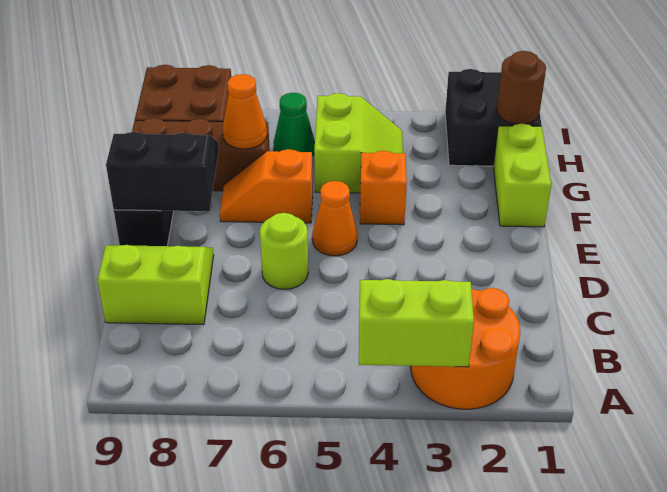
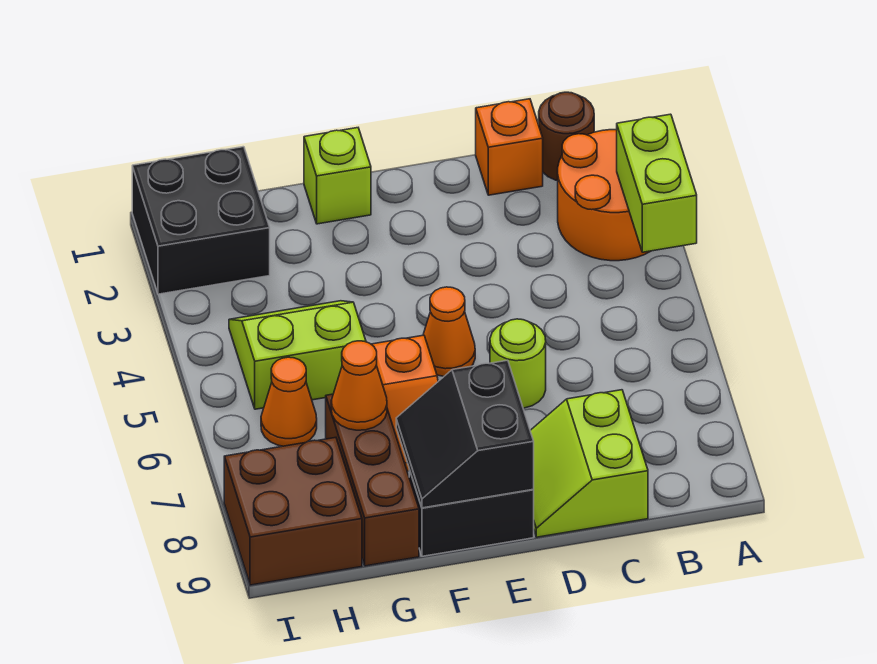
lime 1x2 brick [493,124,551,227] -> lime 1x1 brick [304,128,371,224]
orange 1x1 brick [360,151,407,225] -> orange 1x1 brick moved to [476,99,543,195]
brown 1x1 round brick [497,51,546,124] -> brown 1x1 round brick moved to [539,92,594,181]
green 1x1 cone [273,93,315,156] -> orange 1x1 cone [261,357,317,446]

